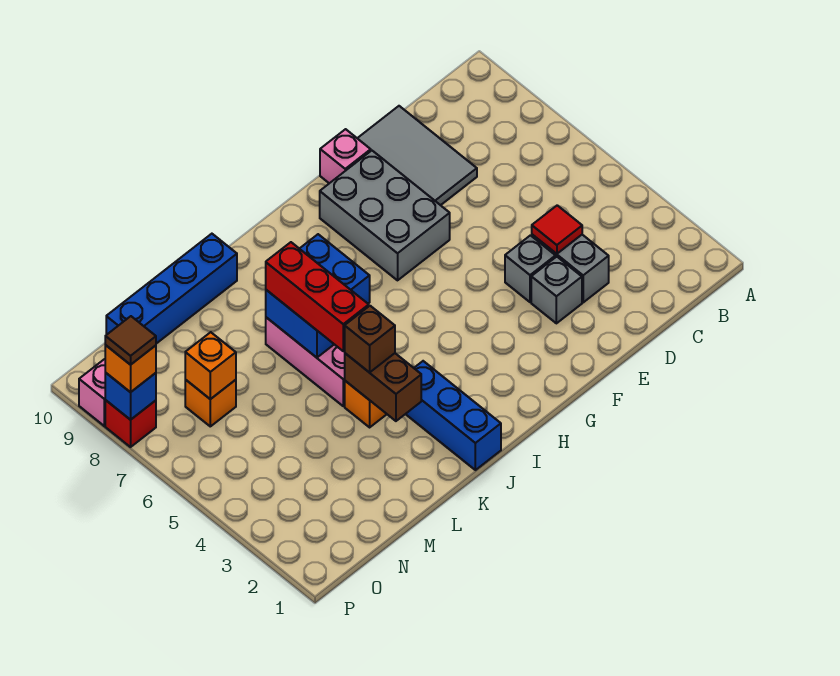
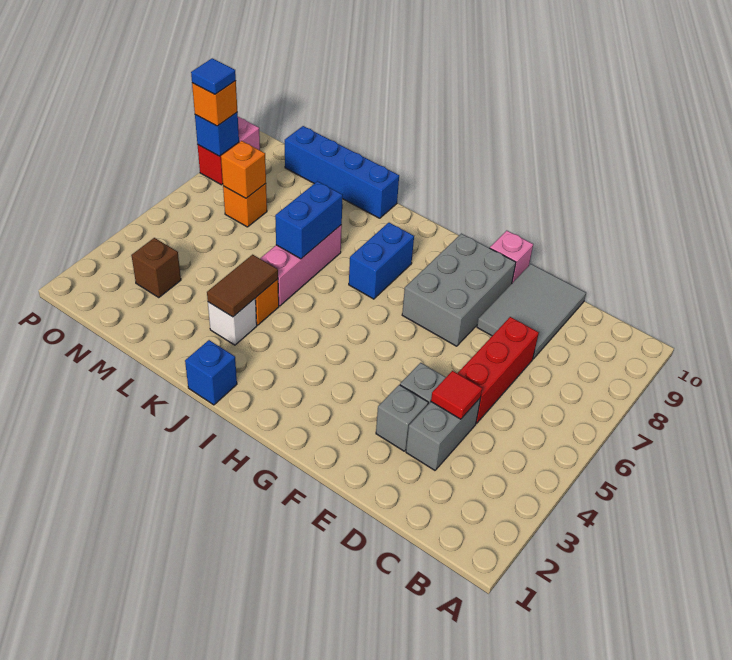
blue 1x3 brick [406,361,501,470] -> blue 1x1 brick [185,340,237,405]
none -> white 1x1 brick [208,299,257,345]
brown 1x2 brick [345,353,421,421] -> brown 1x2 tile [207,255,278,317]
brown 1x1 brick [345,306,395,373] -> brown 1x1 brick moved to [131,238,181,298]
red 1x3 brick [266,242,369,351] -> red 1x3 brick moved to [458,317,539,423]
brown 1x1 tile [105,316,156,365] -> blue 1x1 tile [191,58,236,94]

